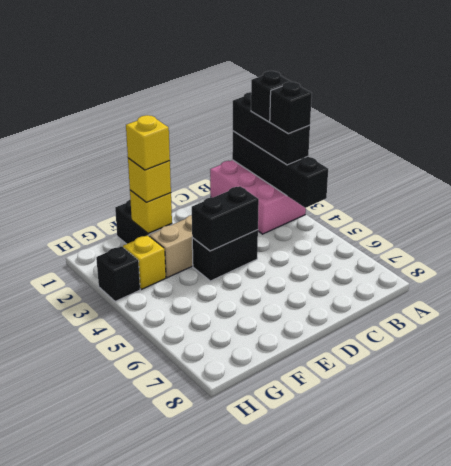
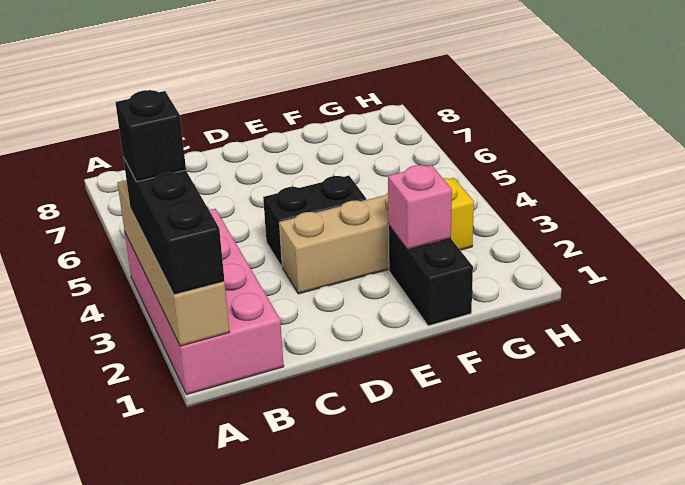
pink 2x3 brick [210,160,306,234] -> pink 2x4 brick [125,209,284,395]
black 1x4 brick [232,131,328,208] -> tan 1x4 brick [117,180,229,346]
black 1x1 brick [251,71,291,122] -> none
black 1x2 brick [192,186,259,251] -> none
yellow 1x1 brick [130,190,172,233] -> pink 1x1 brick [388,165,452,250]
yellow 1x1 brick [128,158,171,202] -> none
yellow 1x1 brick [126,115,170,170] -> none
black 1x1 brick [96,246,140,301] -> none

